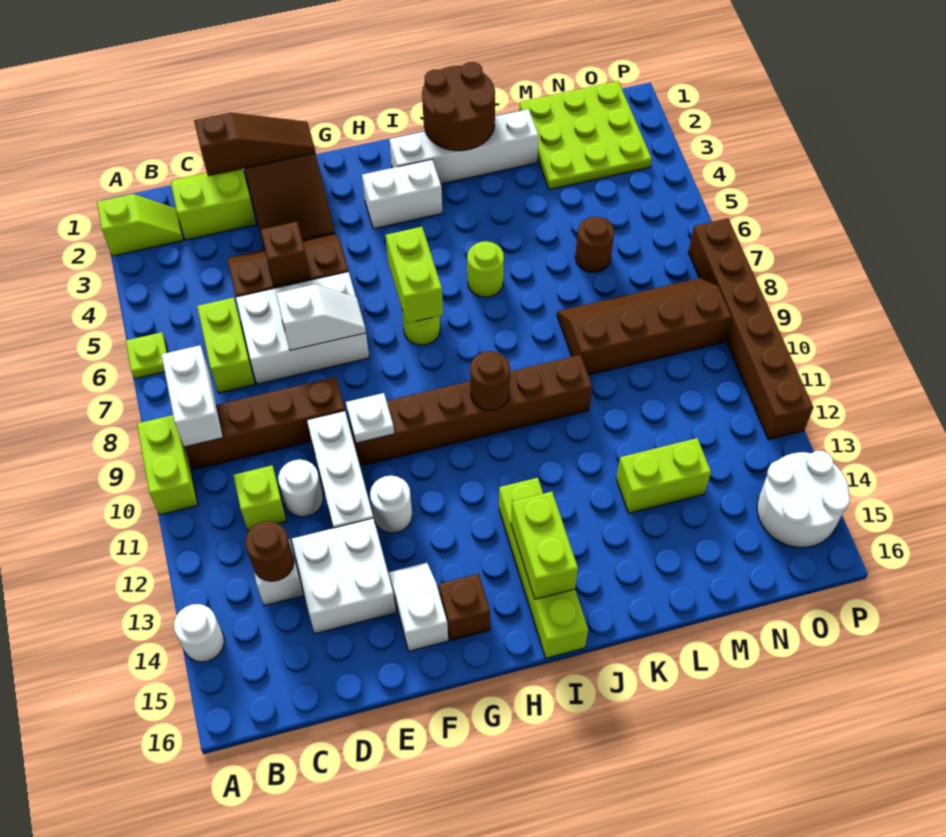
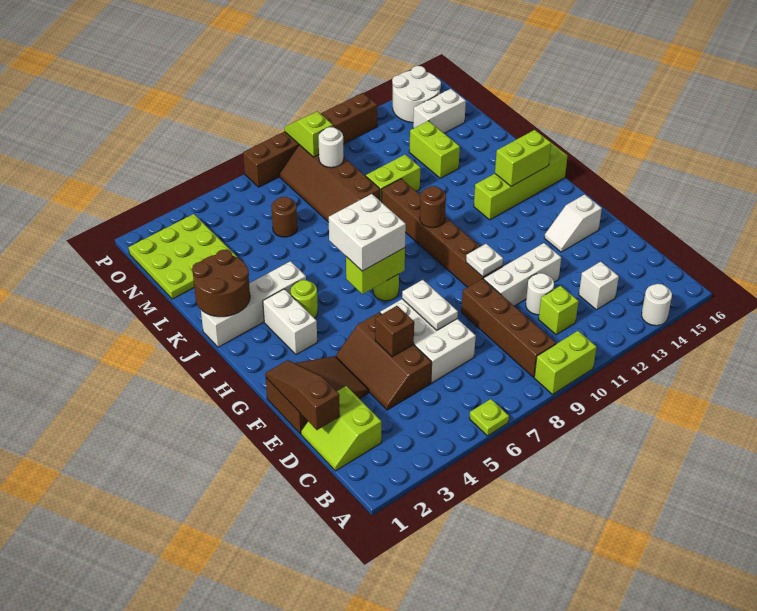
lime 1x2 slope [97,194,183,256] -> lime 1x2 slope moved to [284,112,333,157]
white 1x2 brick [161,345,223,447] -> white 1x2 brick moved to [413,89,466,133]
lime 1x2 brick [197,298,255,393] -> lime 1x2 brick moved to [366,155,420,202]
brown 1x1 round brick [245,521,294,581] -> none
white 2x2 brick [292,518,396,634] -> white 2x2 brick moved to [329,194,406,271]
white 1x2 slope [276,284,366,350] -> white 1x2 plate [402,280,458,330]
white 1x1 round brick [370,476,412,533] -> white 1x1 round brick moved to [319,127,344,168]
brown 1x1 brick [439,574,490,640] -> none
white 1x4 brick [390,109,538,184] -> white 1x4 brick turned to [201,261,306,347]
lime 1x1 round brick [467,241,504,297] -> lime 1x1 round brick moved to [291,280,318,318]

